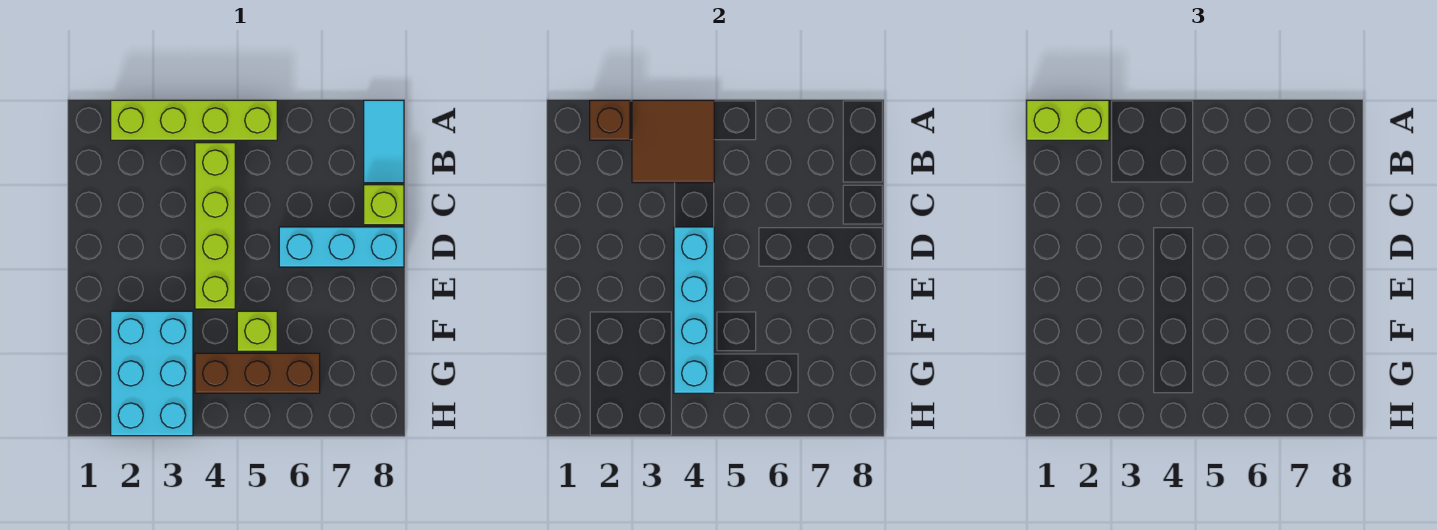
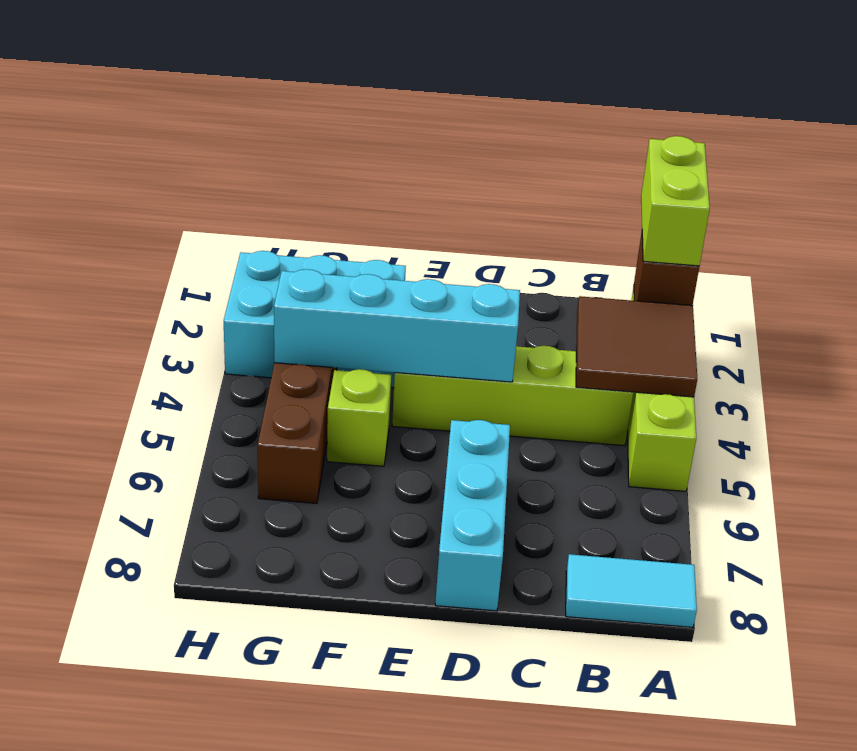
lime 1x1 brick [364,185,404,225] -> none

